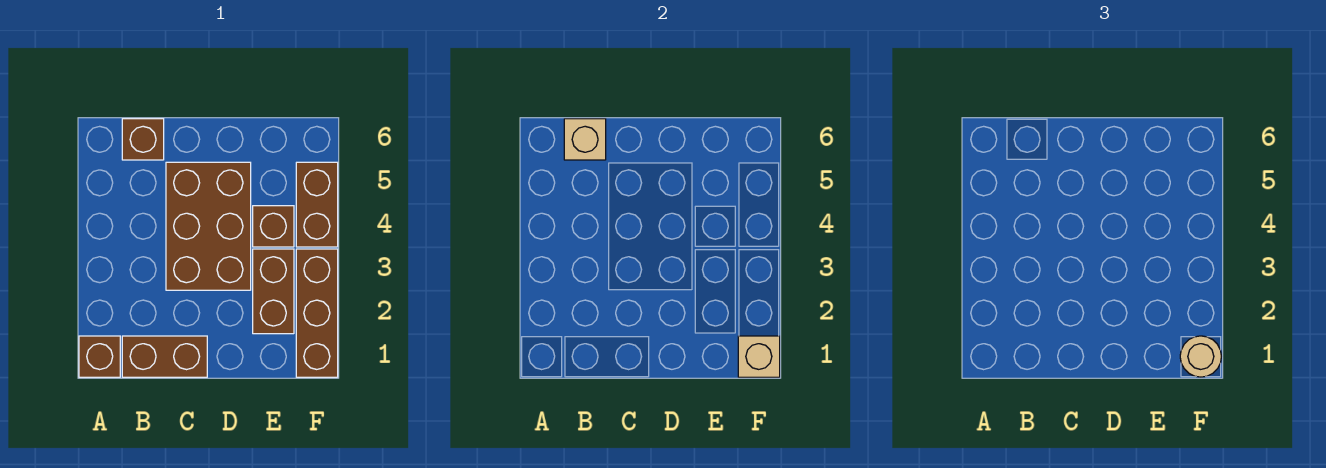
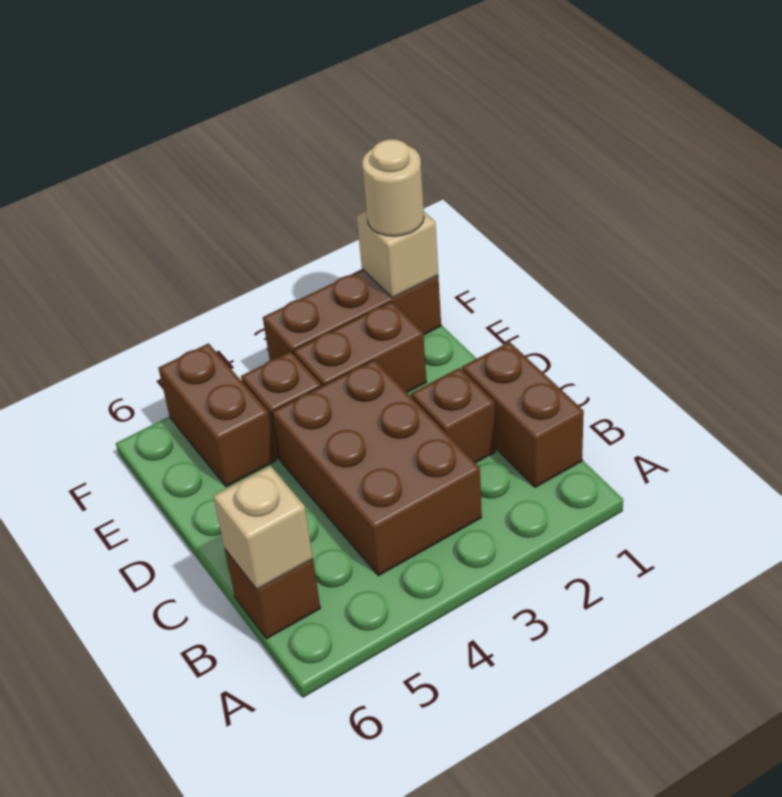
brown 1x1 brick [79,336,120,377] -> brown 1x1 brick moved to [411,368,496,463]
brown 2x3 brick [166,162,251,290] -> brown 2x3 brick turned to [272,360,482,576]
brown 1x2 brick [296,162,338,247] -> brown 1x2 brick turned to [158,343,276,487]

